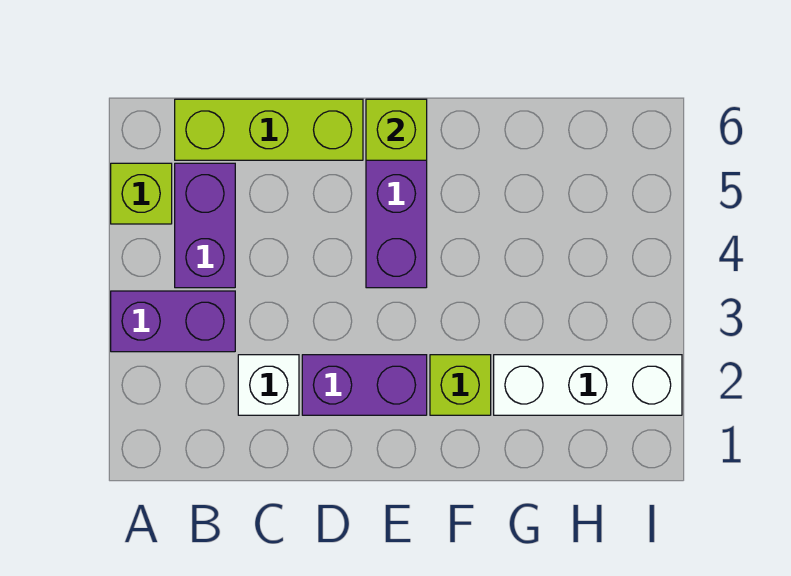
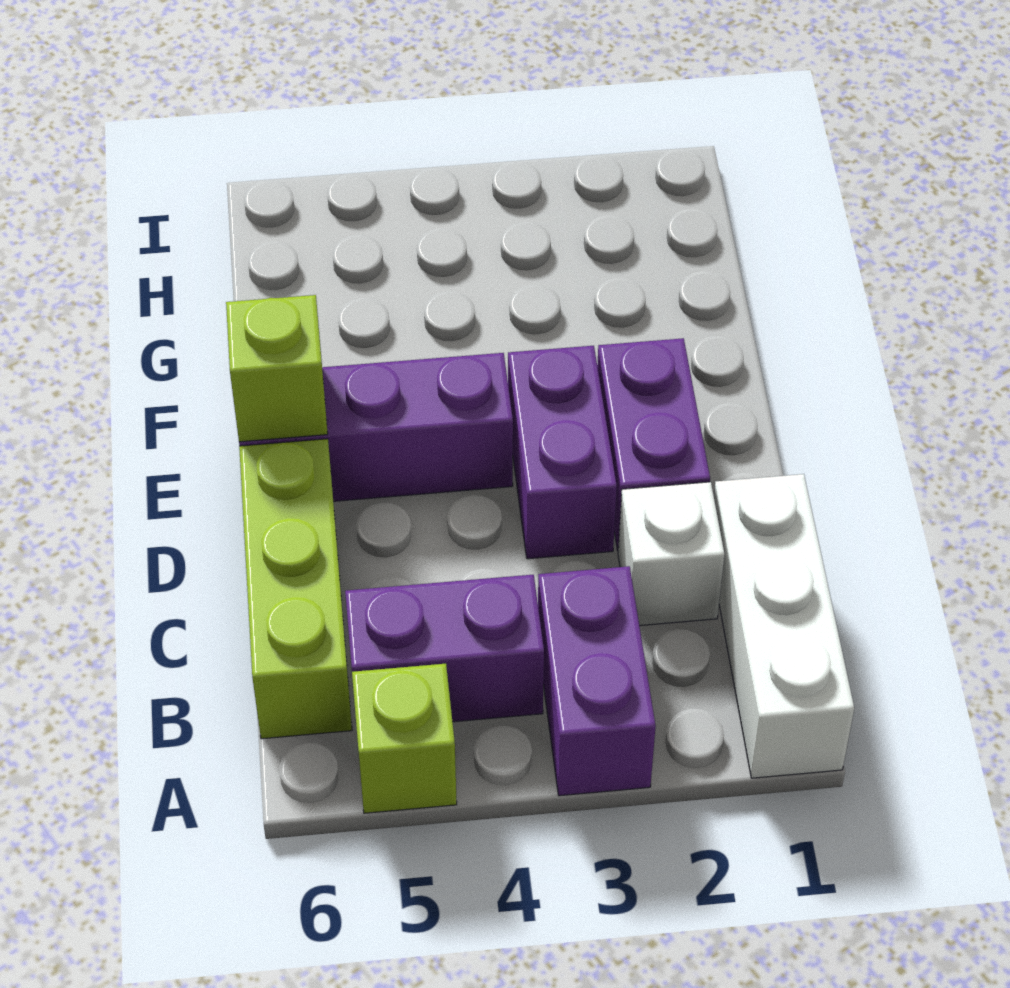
none -> purple 1x2 brick [508,346,617,559]
lime 1x1 brick [430,355,491,415] -> none
white 1x3 brick [494,355,682,415] -> white 1x3 brick moved to [714,474,854,778]

